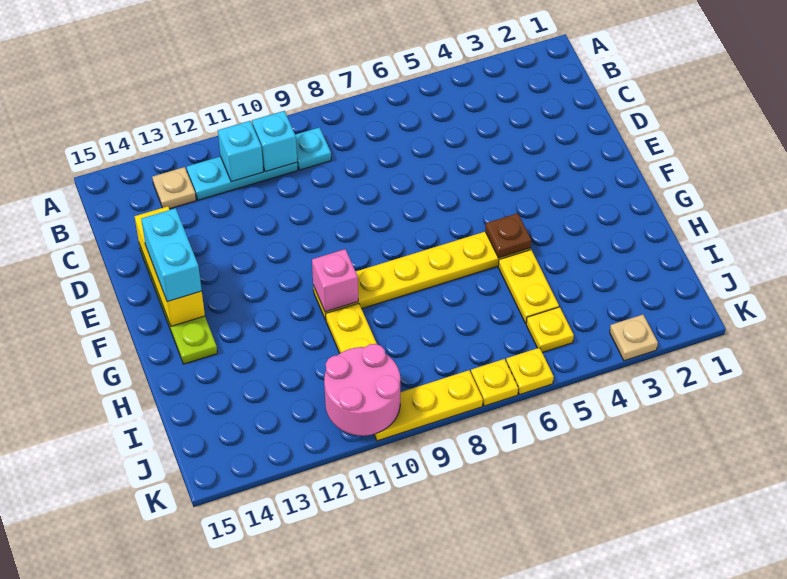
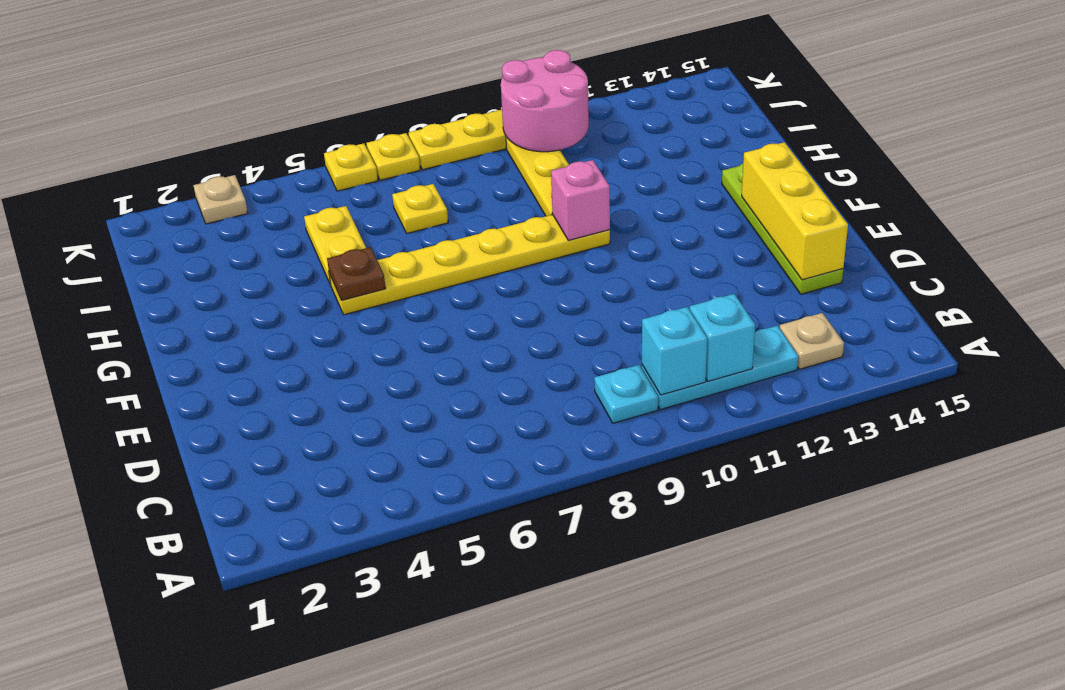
cyan 1x2 brick [141,208,202,302] -> none
yellow 1x1 plate [526,307,574,353] -> yellow 1x1 plate moved to [392,184,448,233]

